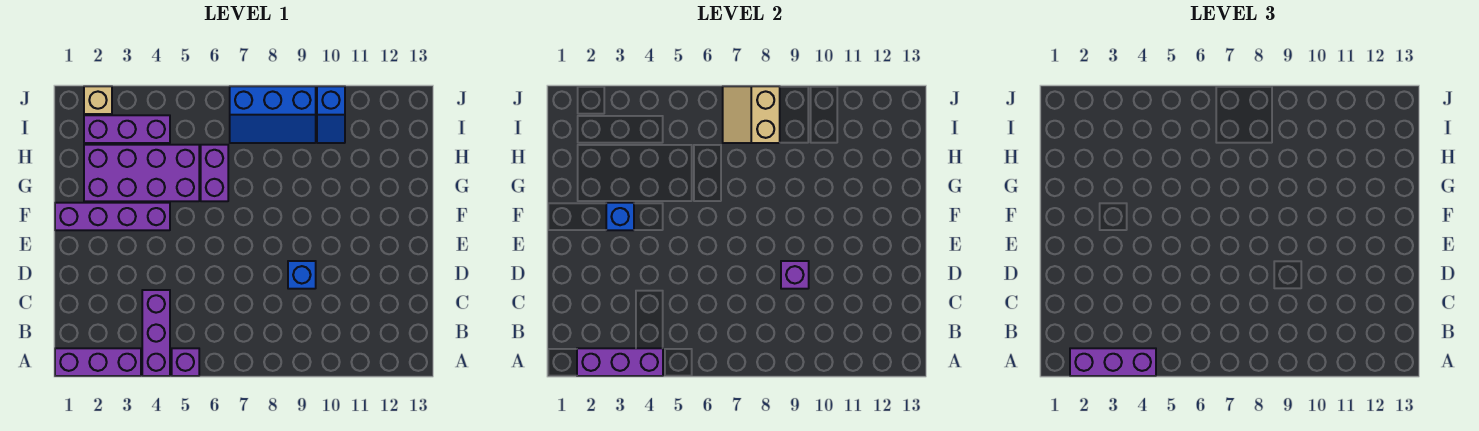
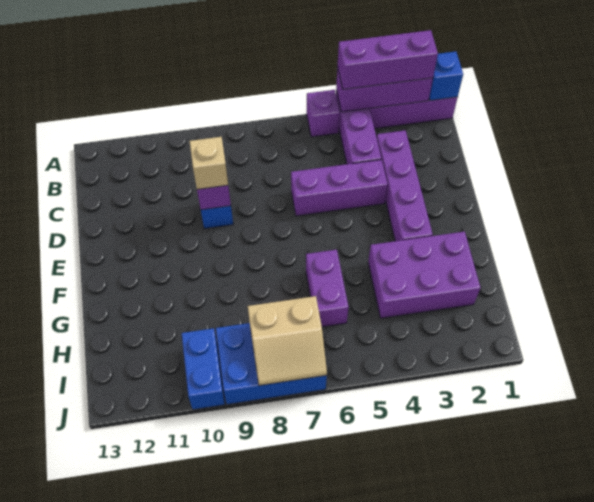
purple 1x4 brick [55,203,170,230] -> purple 1x4 brick turned to [377,130,433,241]
blue 1x1 brick [606,203,634,230] -> blue 1x1 brick moved to [429,51,463,100]
purple 2x4 brick [84,145,199,201] -> purple 2x3 brick [368,232,480,318]
purple 1x3 brick [84,115,170,143] -> purple 1x3 brick moved to [291,160,388,216]
blue 2x3 slope [230,86,316,143] -> blue 2x3 brick [216,323,327,404]
tan 2x2 slope [723,86,780,143] -> tan 2x2 slope turned to [248,296,327,386]
blue 1x2 slope [317,86,345,143] -> blue 1x2 brick [182,328,225,410]
tan 1x1 brick [84,86,112,114] -> tan 1x1 brick moved to [190,137,228,189]

